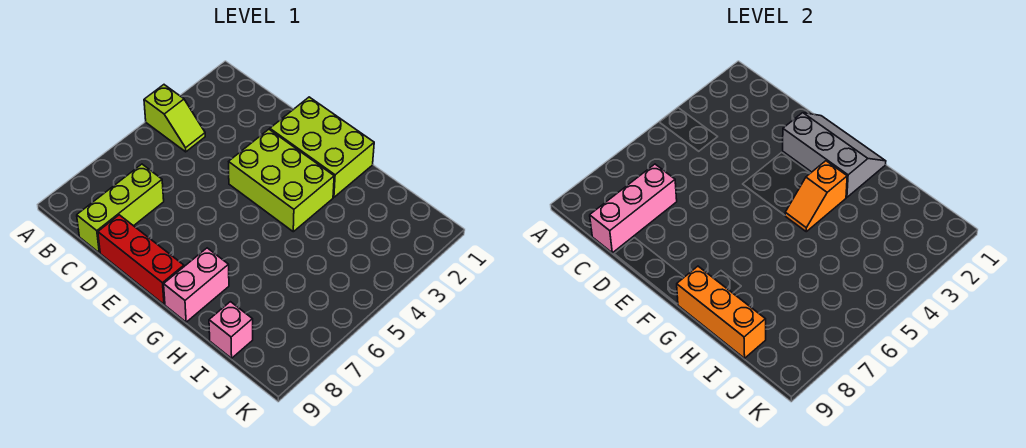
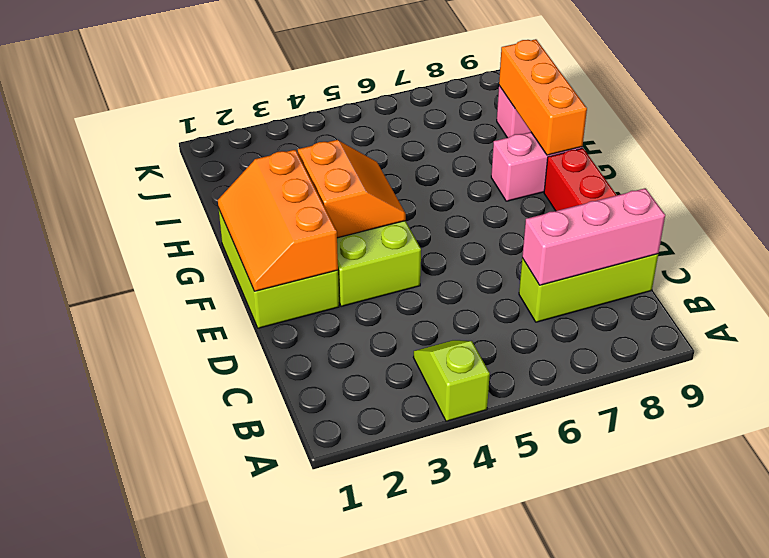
grey 2x3 slope [783,113,886,197] -> orange 2x3 slope [218,150,338,291]
orange 1x2 slope [785,161,847,232] -> orange 2x2 slope [298,140,406,238]

